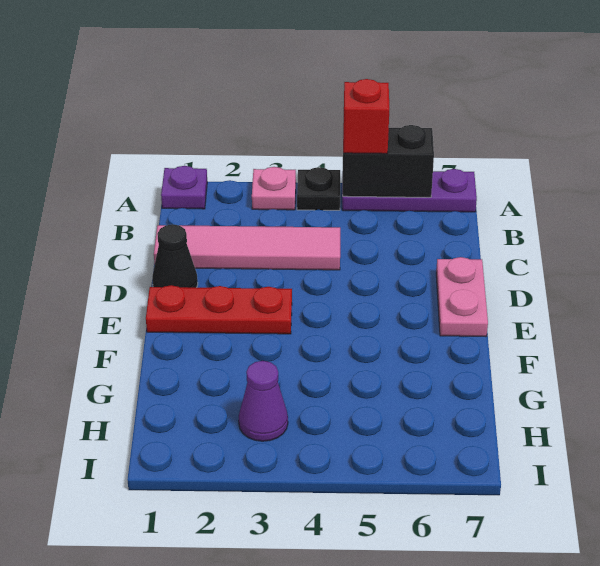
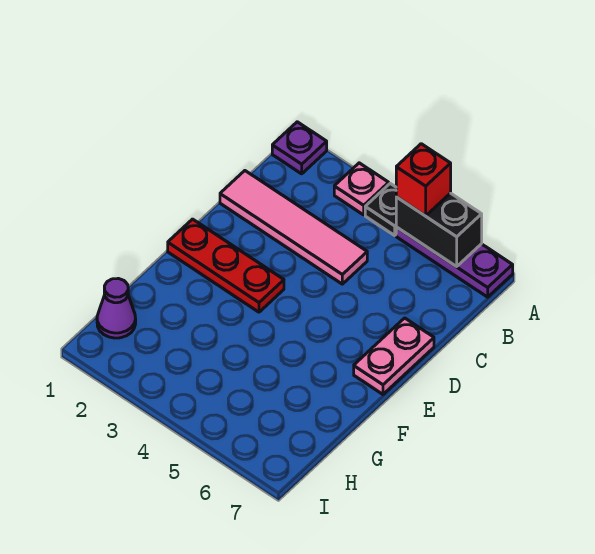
black 1x1 cone [152,224,198,288] -> none
purple 1x1 cone [239,361,288,441] -> purple 1x1 cone moved to [97,278,136,338]

